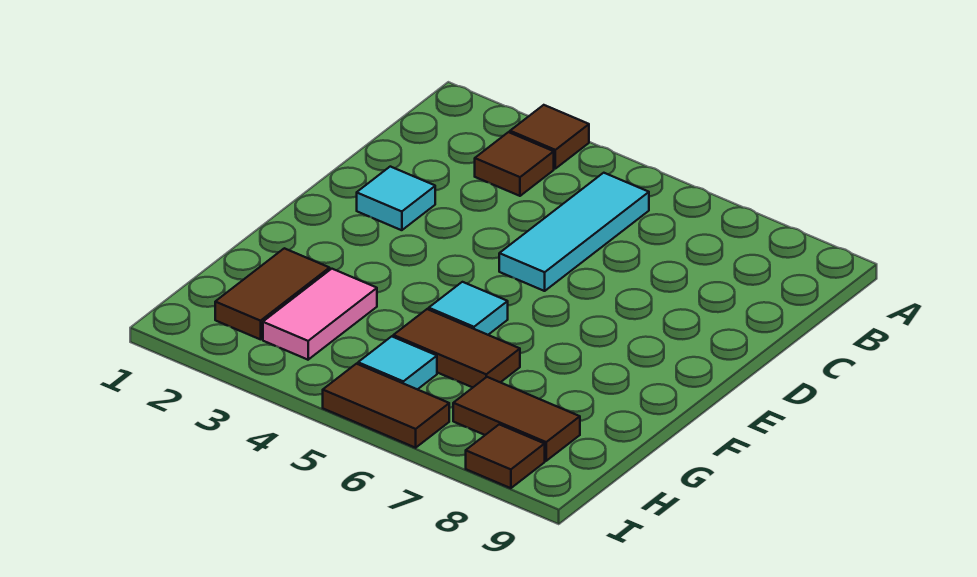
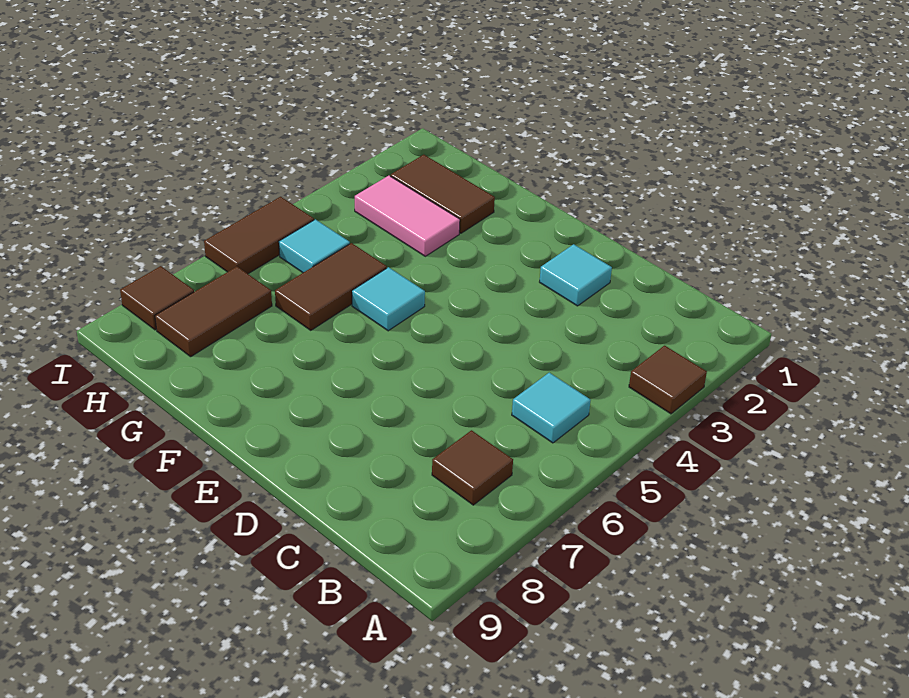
brown 1x1 tile [475,132,554,196] -> brown 1x1 tile moved to [432,430,513,505]
cyan 1x3 tile [499,173,649,291] -> cyan 1x1 tile [512,373,591,443]

